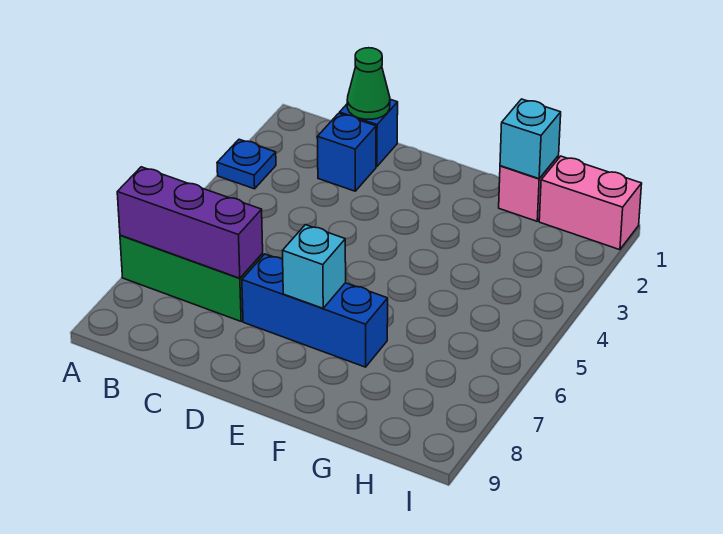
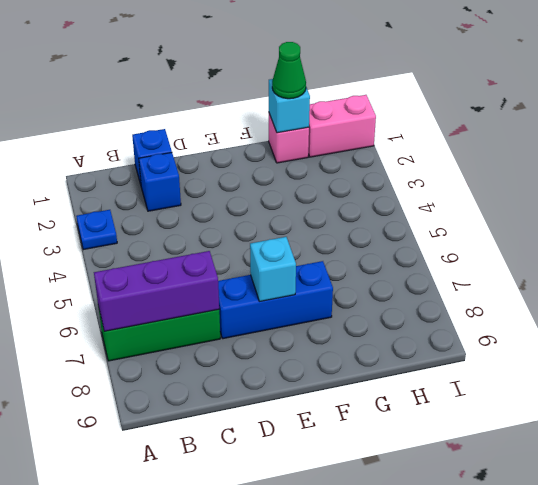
green 1x1 cone [347,48,390,119] -> green 1x1 cone moved to [272,42,306,99]

